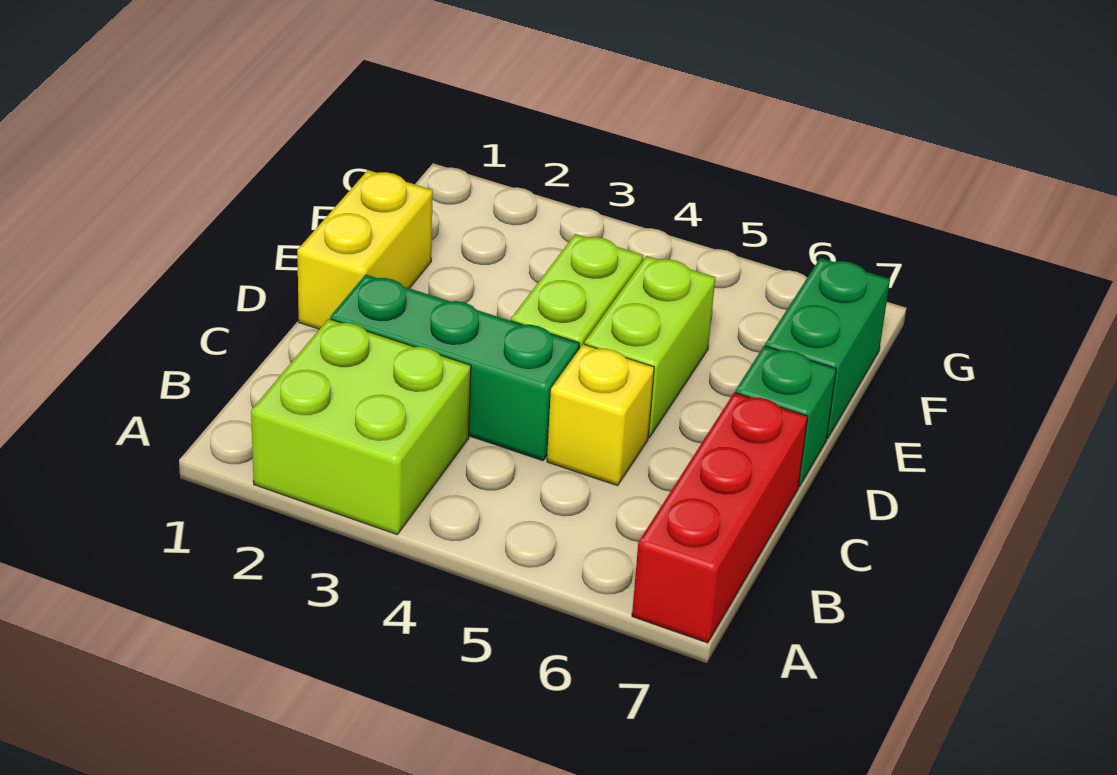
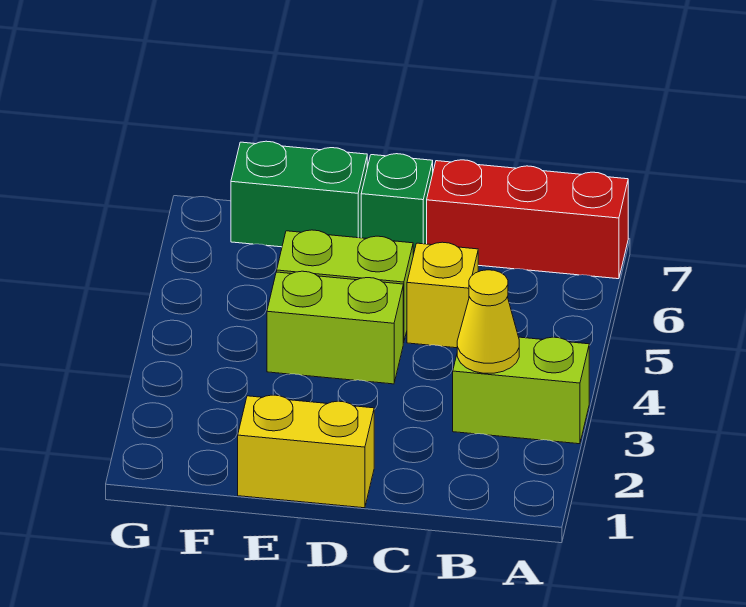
lime 2x2 brick [251,319,471,534] -> lime 1x2 brick [453,337,589,444]
none -> yellow 1x1 cone [457,270,519,373]
green 1x3 brick [330,275,579,461] -> none

